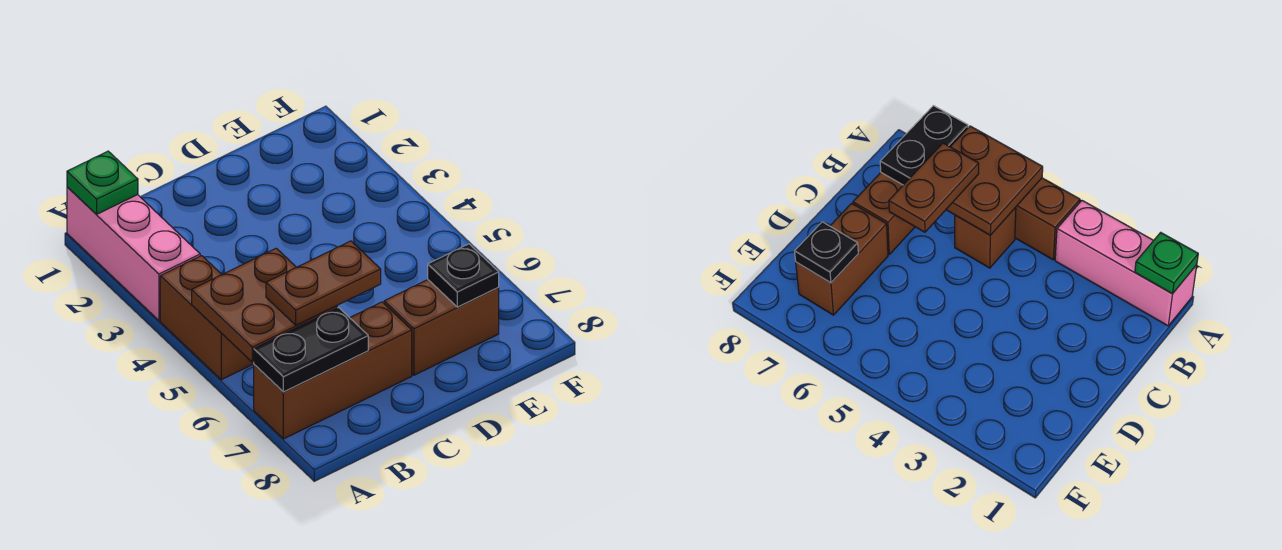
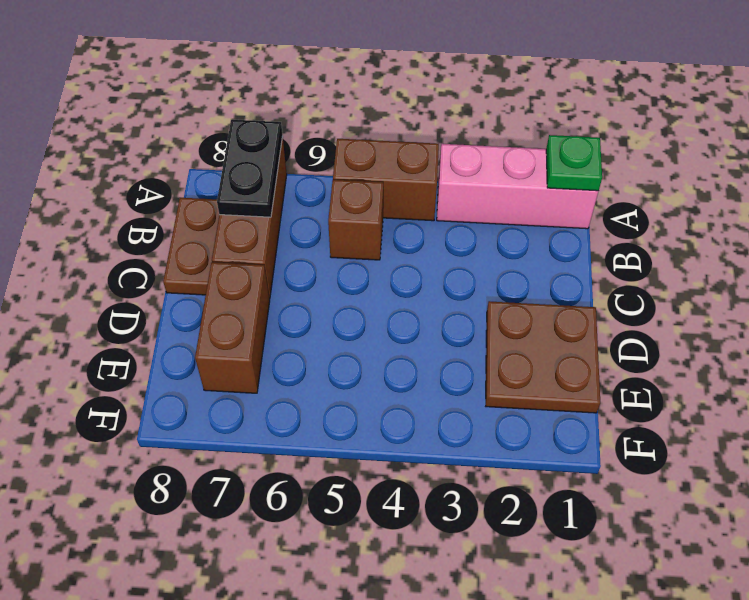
brown 2x2 plate [192,248,337,362] -> brown 2x2 plate moved to [486,301,600,413]
brown 1x2 plate [266,241,381,325] -> brown 1x2 plate moved to [163,198,219,295]
black 1x1 plate [428,244,499,307] -> none

